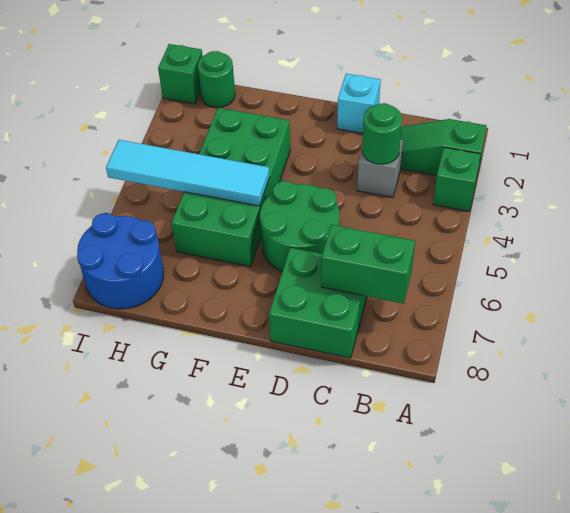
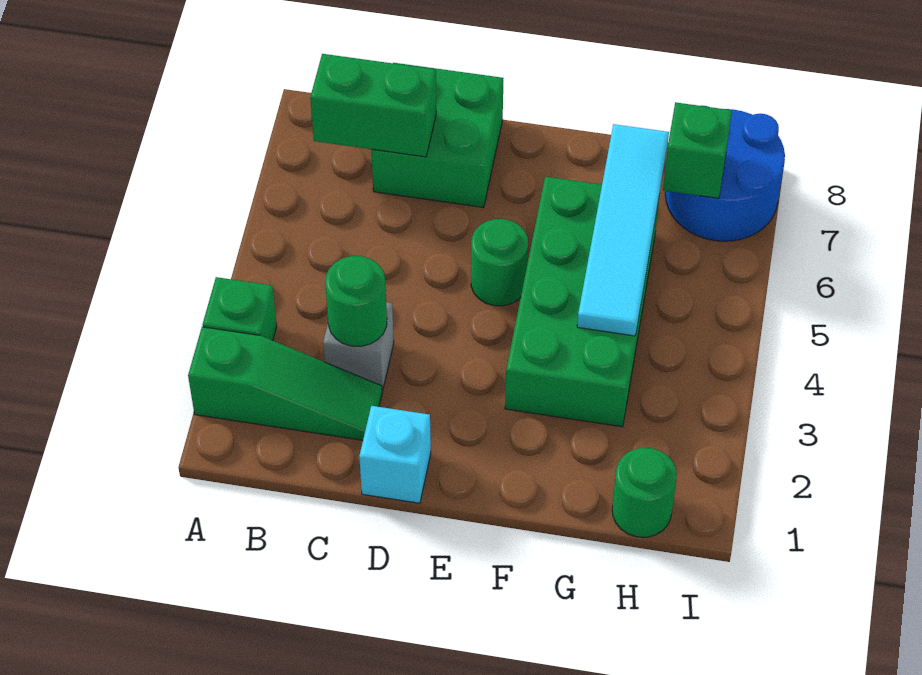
green 2x2 round brick [260,181,340,272] -> green 1x1 round brick [471,219,528,306]
cyan 1x4 tile [106,140,269,206] -> cyan 1x4 tile turned to [577,124,669,336]
green 1x1 brick [158,44,203,104] -> green 1x1 brick moved to [663,102,732,198]

